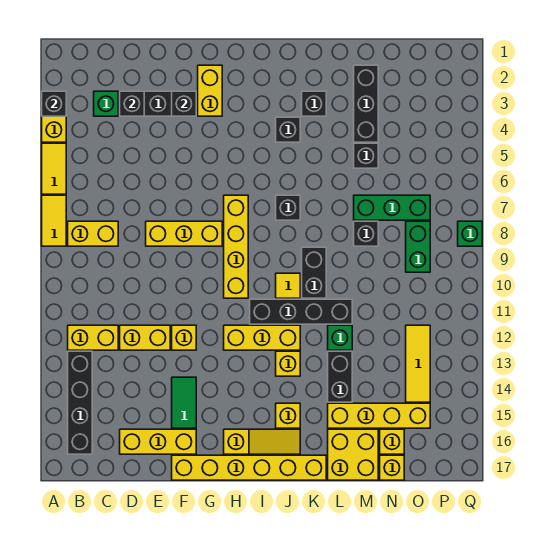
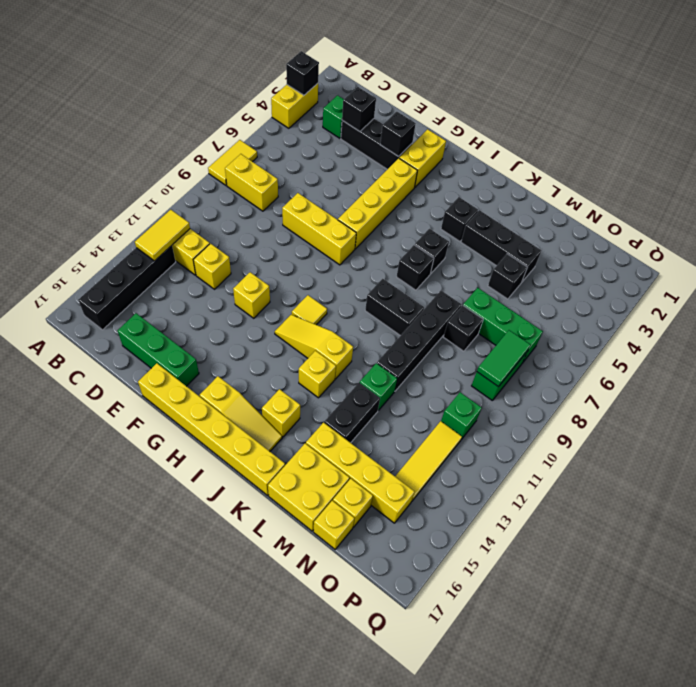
yellow 1x2 tile [42,143,66,194] -> yellow 1x2 tile moved to [135,210,190,261]
yellow 1x2 brick [120,325,170,350] -> yellow 1x1 brick [194,244,231,289]
yellow 1x3 brick [120,429,196,454] -> green 1x3 brick [117,313,199,386]
green 1x2 tile [172,377,196,428] -> green 1x2 tile moved to [477,330,530,387]
yellow 1x4 brick [224,195,248,298] -> yellow 1x4 brick moved to [338,158,417,249]
yellow 1x3 brick [224,325,300,350] -> yellow 1x3 slope [275,315,353,379]
black 1x4 brick [250,299,352,324] -> black 1x4 brick turned to [377,291,461,391]
yellow 1x1 tile [276,273,300,298] -> yellow 1x1 tile moved to [292,295,327,325]
black 1x1 brick [302,91,326,116] -> black 1x1 brick moved to [415,229,449,274]
black 1x2 brick [302,247,326,298] -> black 1x2 brick turned to [365,279,424,336]
black 1x3 brick [354,65,378,142] -> black 1x3 brick turned to [461,210,541,282]
green 1x1 brick [458,221,482,246] -> green 1x1 brick moved to [441,392,482,439]

